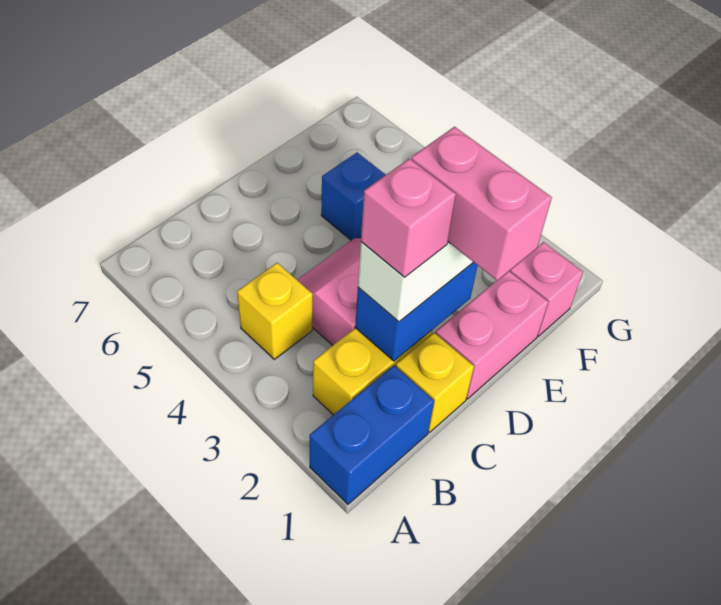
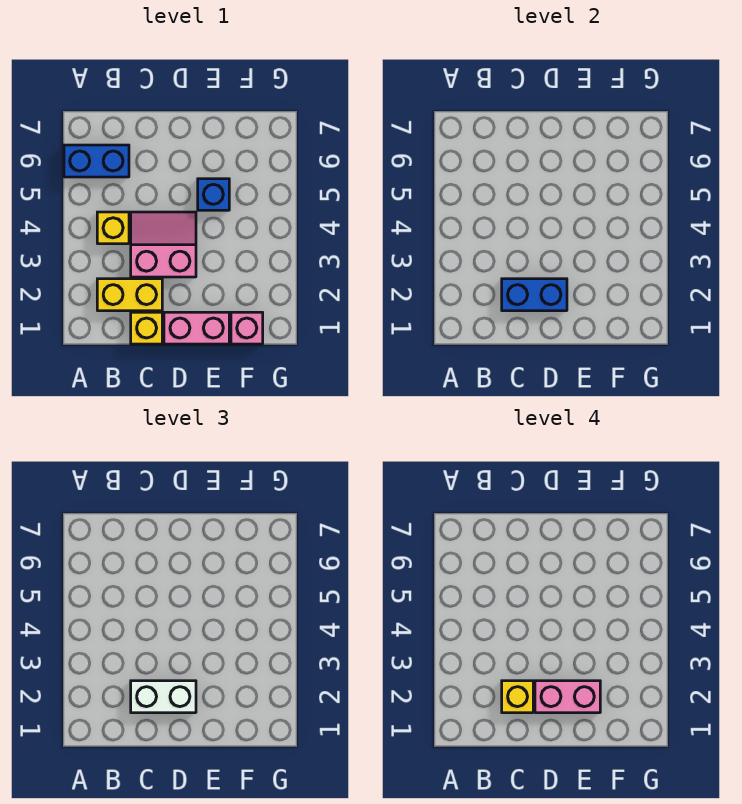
blue 1x2 brick [310,366,434,504] -> blue 1x2 brick moved to [64,145,129,177]
pink 1x1 brick [361,158,456,277] -> yellow 1x1 brick [502,681,533,713]
pink 1x2 brick [411,127,552,280] -> pink 1x2 brick turned to [535,681,600,713]

